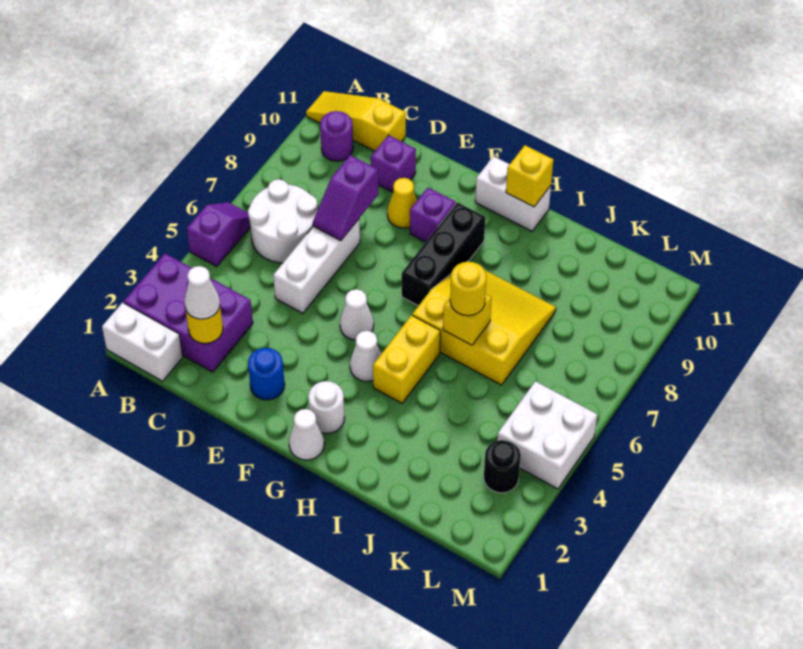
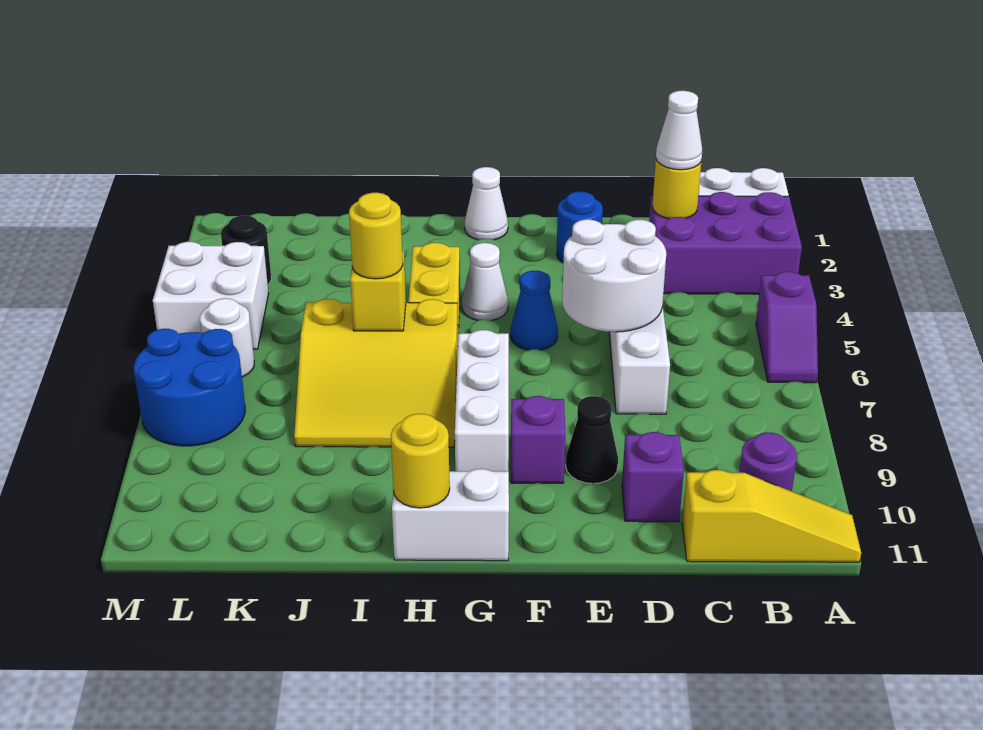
white 2x2 round brick [248,179,318,263] -> white 2x2 round brick moved to [562,219,666,332]
purple 1x2 slope [313,155,378,241] -> none
yellow 1x1 cone [387,178,417,228] -> black 1x1 cone [566,396,618,484]
white 1x1 cone [340,289,374,340] -> blue 1x1 cone [510,271,558,350]
white 1x1 round brick [308,381,344,433] -> white 1x1 round brick moved to [200,298,254,377]
black 1x3 brick [402,202,485,306] -> white 1x3 brick [455,330,509,471]
yellow 1x1 brick [506,145,553,207] -> yellow 1x1 round brick [391,414,450,508]
none -> blue 2x2 round brick [134,329,245,446]

